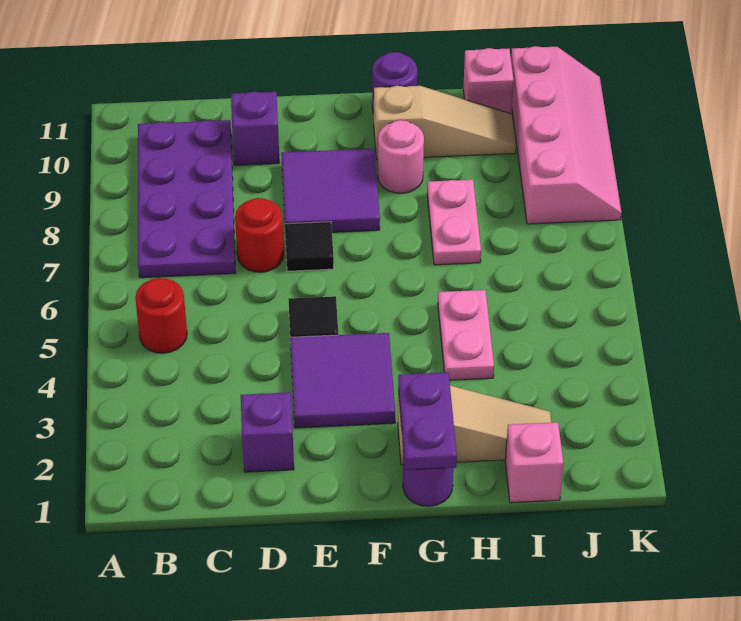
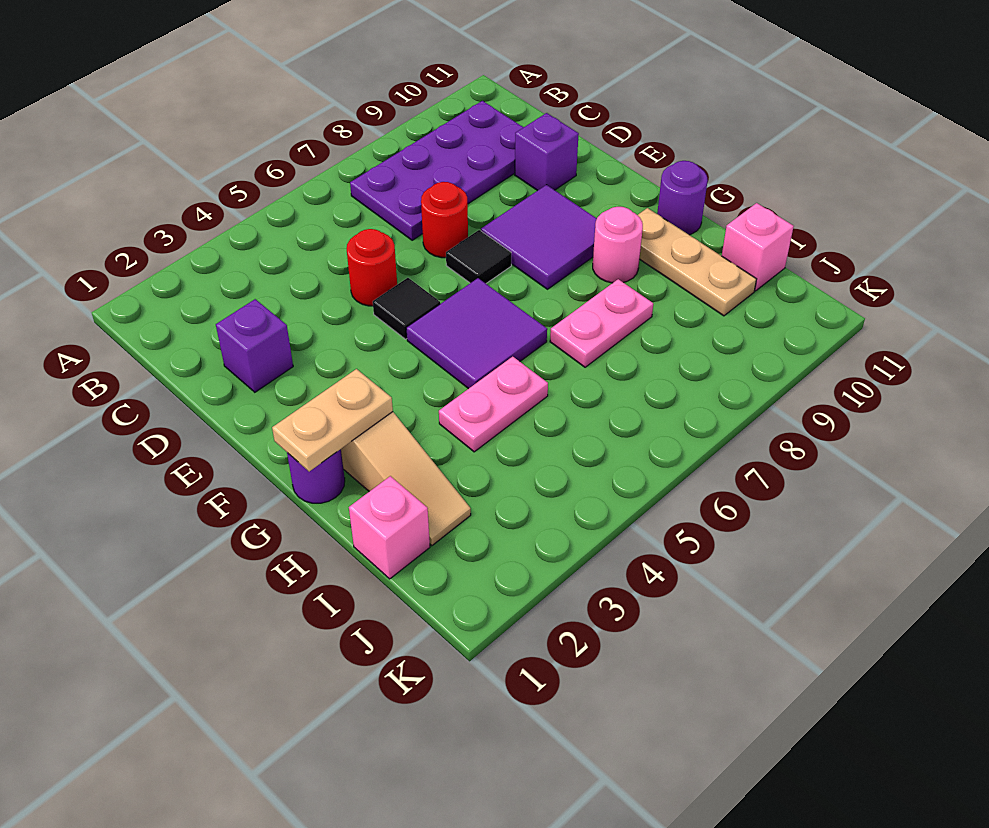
red 1x1 round brick [135,278,187,353] -> red 1x1 round brick moved to [347,229,397,306]
purple 2x2 tile [290,333,395,428] -> purple 2x2 tile moved to [406,278,547,389]
purple 1x2 plate [398,372,457,470] -> tan 1x2 plate [272,369,393,472]
tan 1x3 slope [374,86,516,159] -> tan 1x3 plate [638,208,757,316]
pink 2x4 slope [511,46,622,224] -> none

